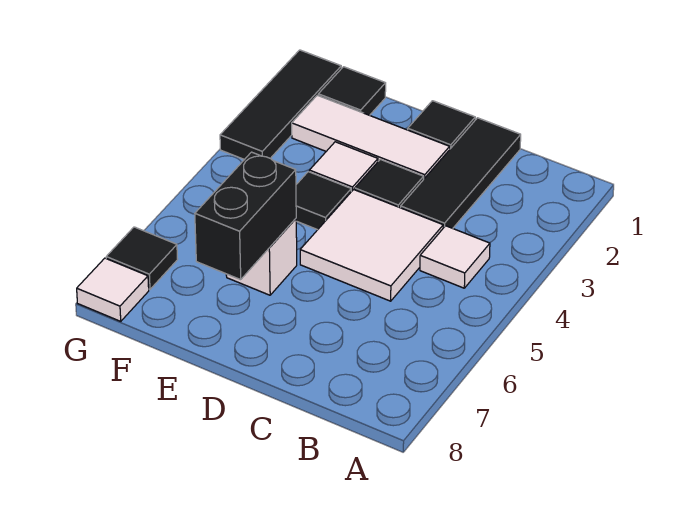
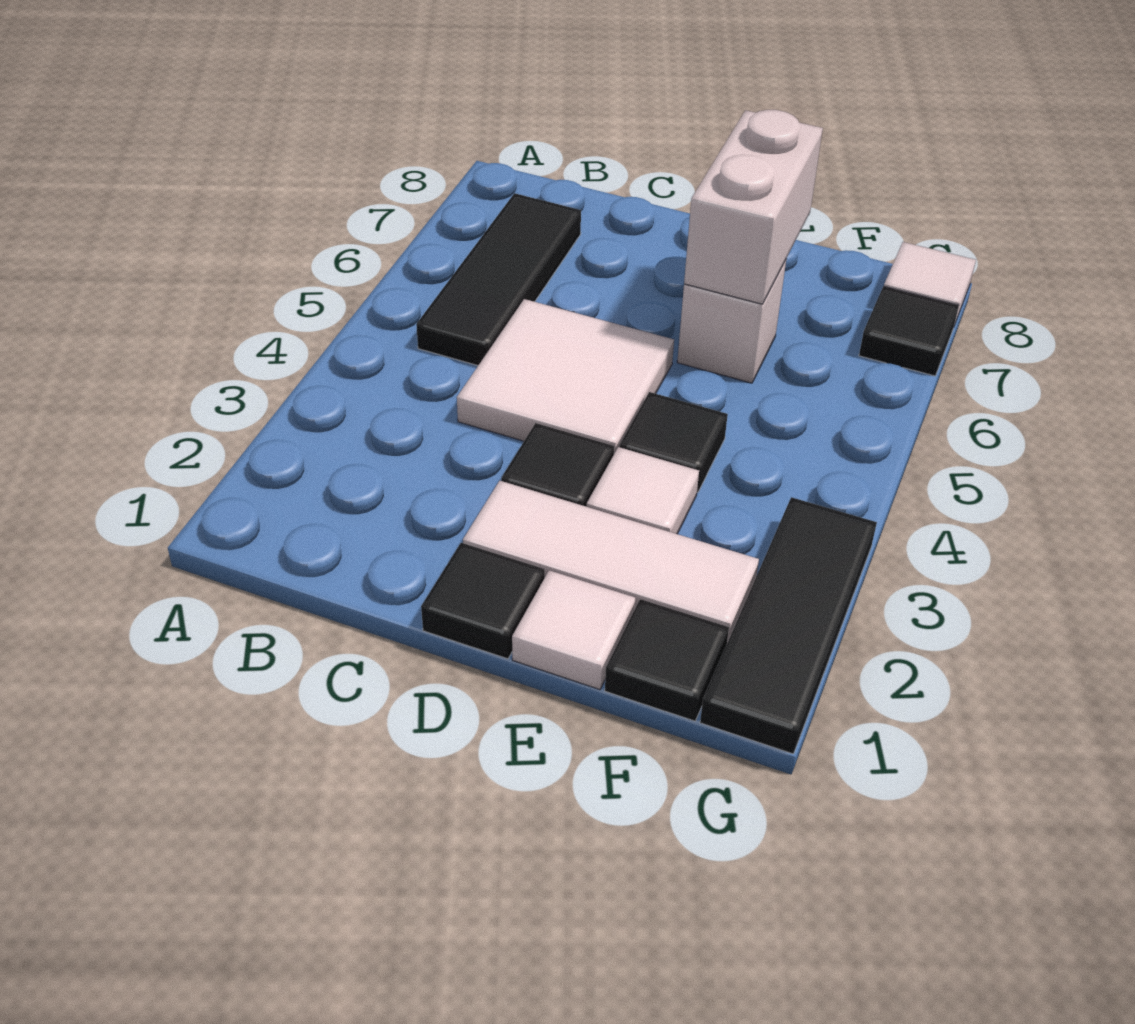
white 1x1 tile [420,226,490,288] -> white 1x1 tile moved to [512,570,635,690]
black 1x3 tile [401,118,521,228] -> black 1x3 tile moved to [416,193,581,366]
black 1x2 brick [195,152,296,280] -> white 1x2 brick [684,110,823,304]

